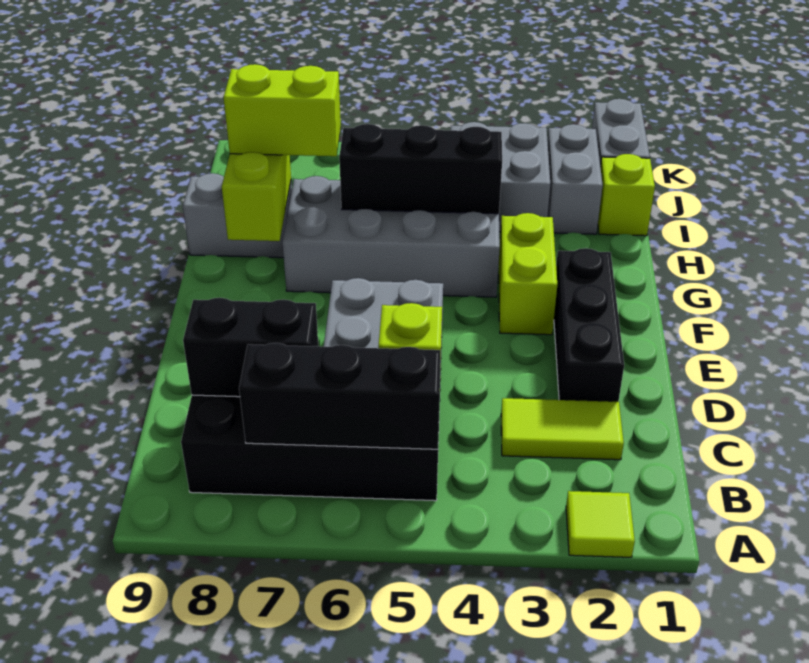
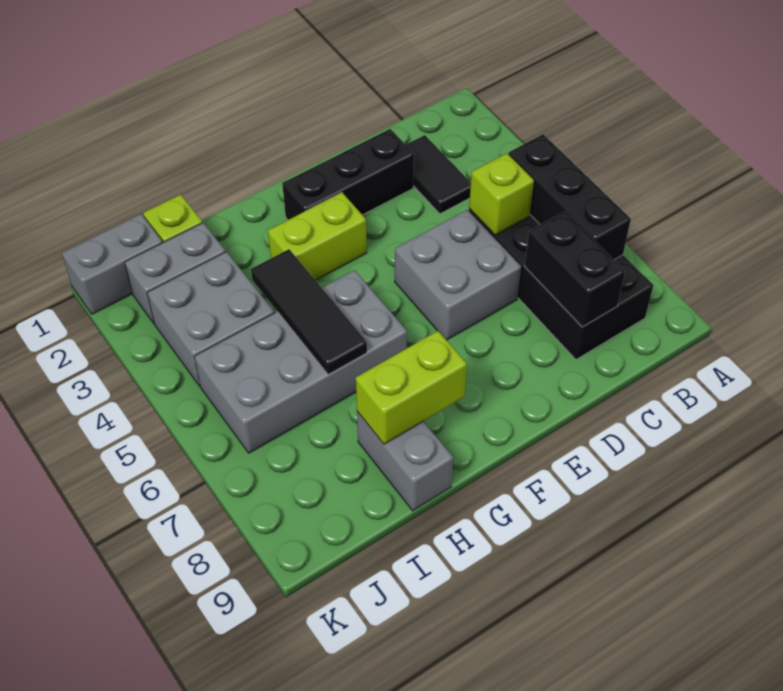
lime 1x1 tile [566,491,635,557] -> none
lime 1x2 tile [501,398,624,460] -> black 1x2 tile [406,135,471,214]
grey 2x4 brick [283,176,500,297] -> grey 2x4 brick turned to [194,270,407,453]
black 1x3 brick [339,124,502,214] -> black 1x3 tile [251,249,367,375]
lime 1x2 brick [224,64,341,156] -> none

